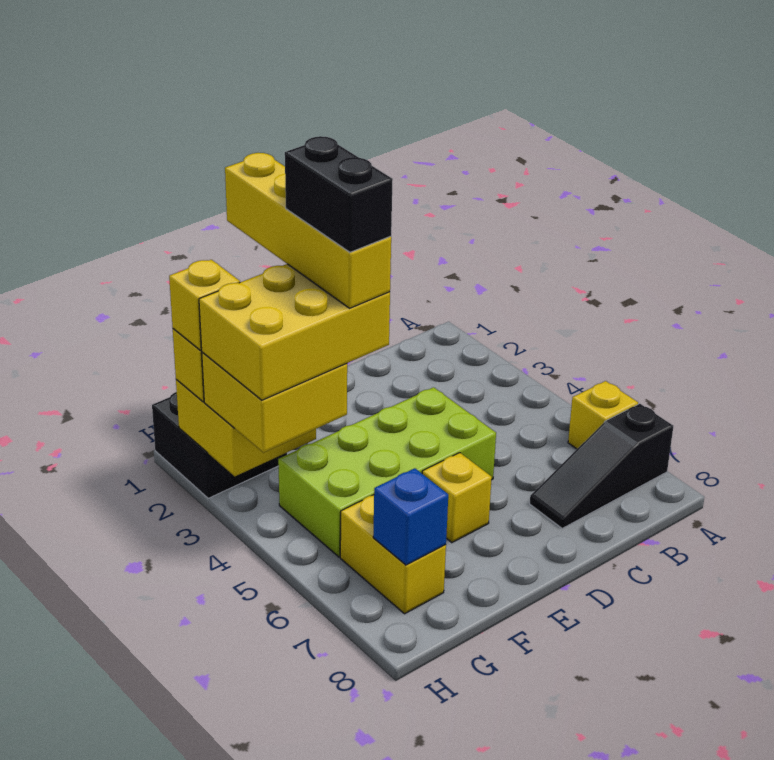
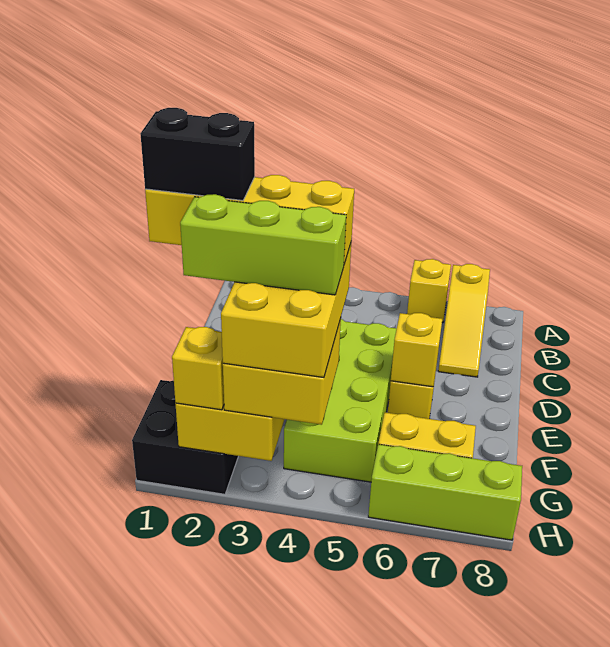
black 1x3 slope [530,404,673,528] -> yellow 1x3 slope [438,264,490,377]
black 1x2 brick [285,136,393,252] -> black 1x2 brick moved to [140,108,255,201]
none -> lime 1x3 brick [180,194,346,295]
blue 1x1 brick [373,468,448,565] -> none
yellow 1x1 brick [169,260,240,350] -> yellow 1x1 brick moved to [391,313,442,387]
none -> lime 1x3 brick [368,444,522,540]

